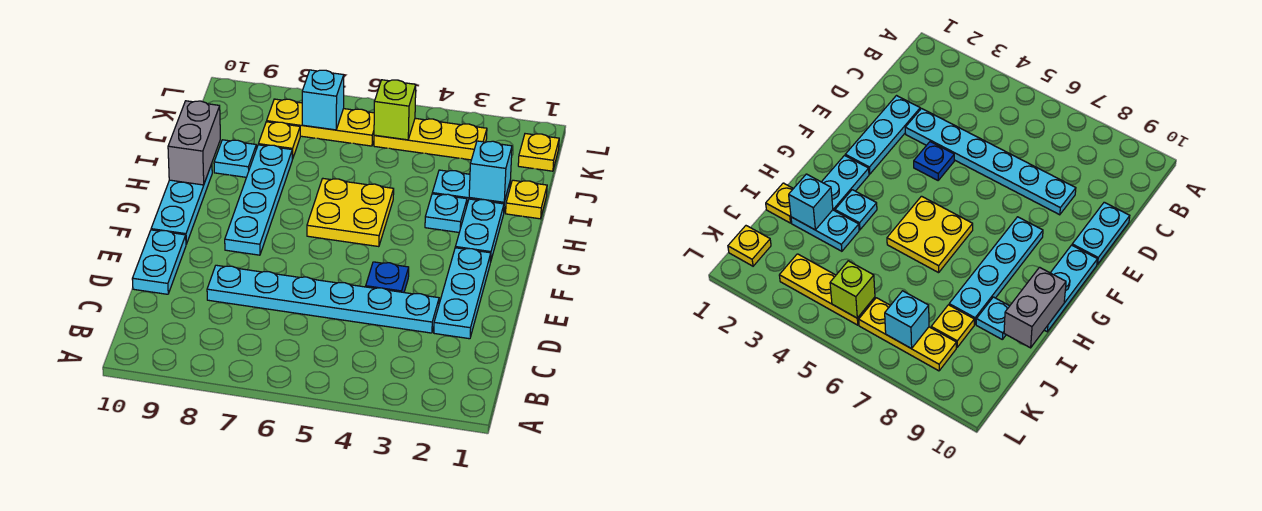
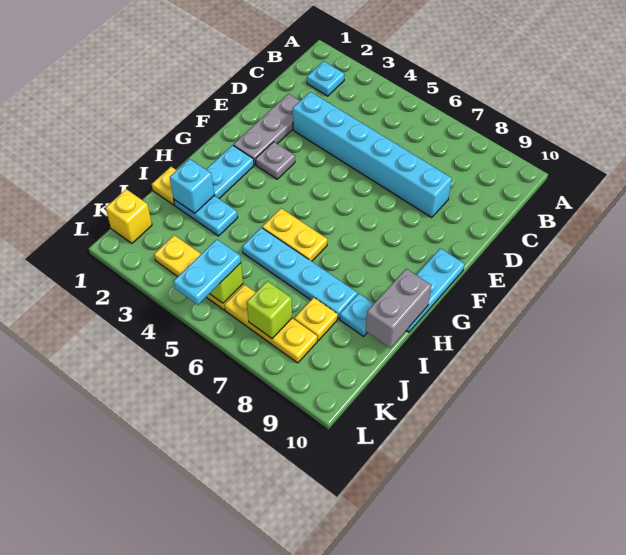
cyan 1x3 plate [434,248,491,339] -> grey 1x3 plate [233,94,300,165]
cyan 1x6 plate [207,265,439,333] -> cyan 1x6 brick [293,92,452,217]
cyan 1x2 plate [132,230,186,294] -> cyan 1x2 plate moved to [173,239,241,305]
blue 1x1 plate [366,262,409,292] -> none
none -> grey 1x1 plate [256,142,295,179]
cyan 1x4 plate [225,145,292,255] -> cyan 1x4 plate turned to [242,228,357,319]
yellow 2x2 plate [307,179,394,247] -> yellow 1x2 plate [262,208,327,261]
cyan 1x1 plate [425,194,467,232] -> cyan 1x1 plate moved to [307,61,344,96]
yellow 1x1 plate [518,134,559,171] -> yellow 1x1 brick [106,189,152,243]
cyan 1x1 brick [302,70,344,130] -> lime 1x1 brick [247,281,292,338]

